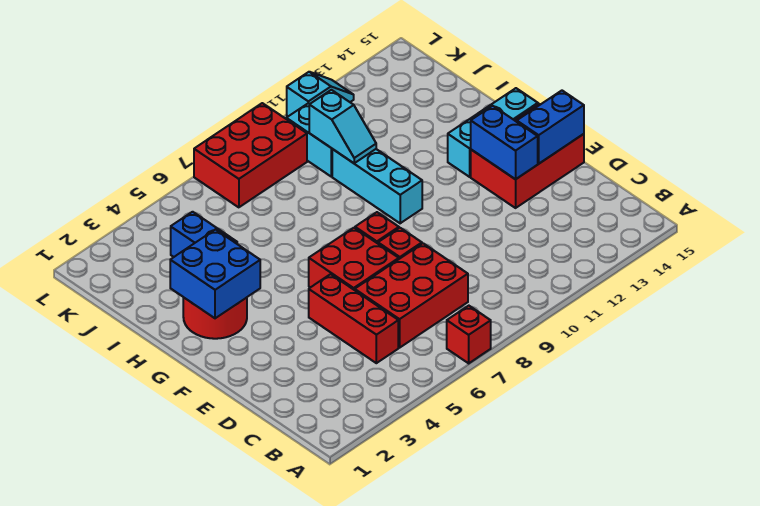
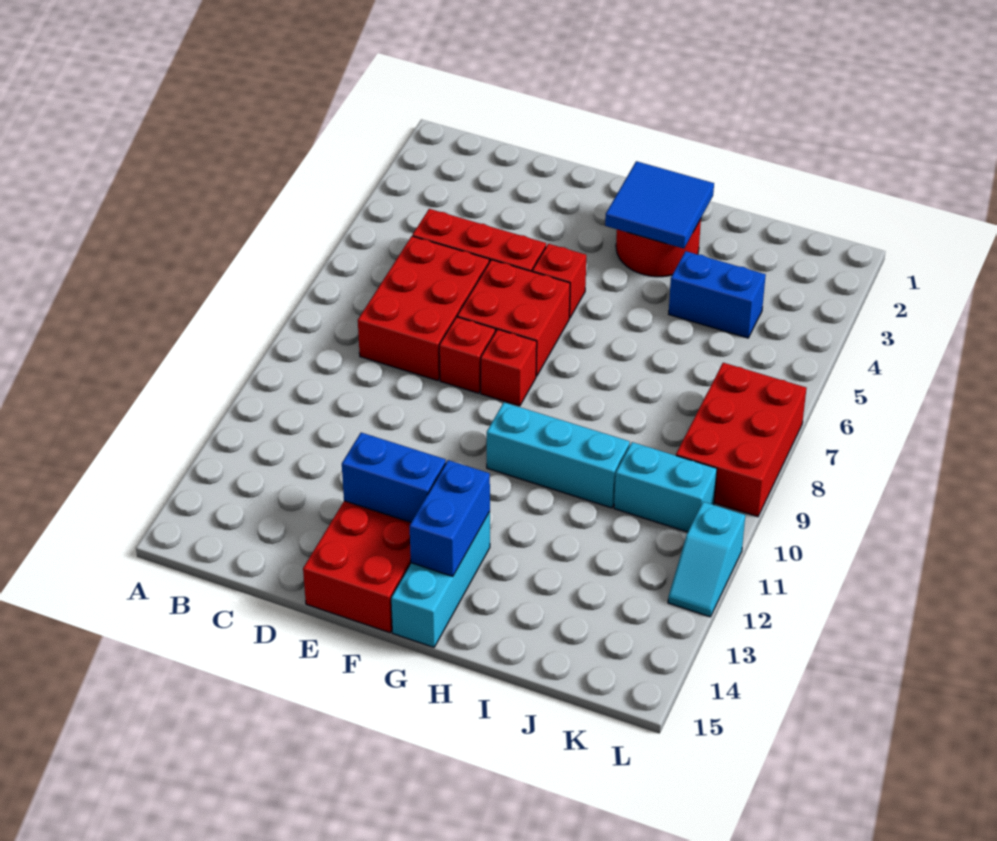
red 1x1 brick [447,306,491,363] -> red 1x1 brick moved to [532,244,586,318]
blue 1x2 brick [517,91,584,164] -> blue 1x2 brick moved to [410,460,490,576]
blue 2x2 brick [170,229,260,318] -> blue 2x2 tile [605,161,714,249]
cyan 1x2 slope [309,90,376,163] -> none

